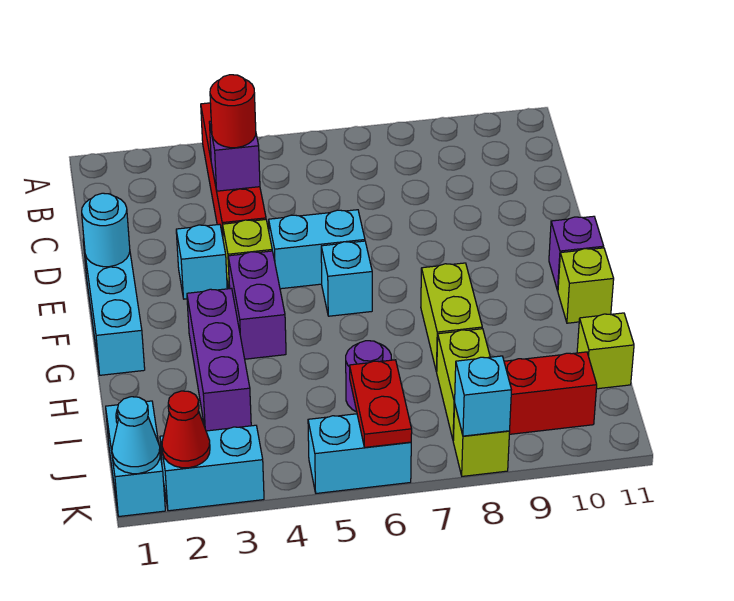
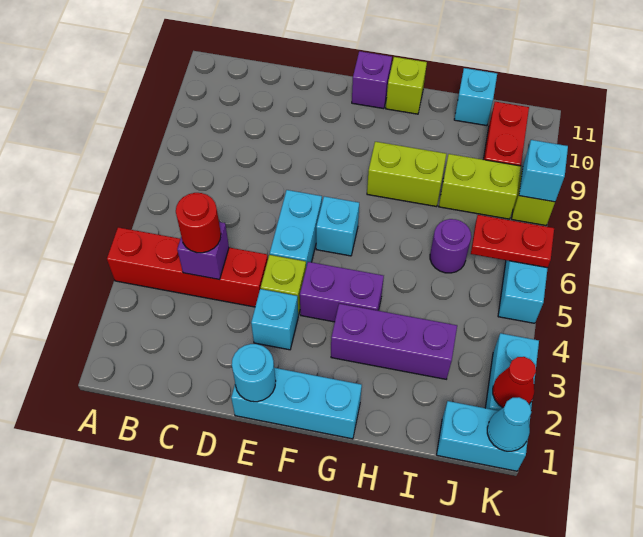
lime 1x1 brick [577,313,634,389] -> cyan 1x1 brick [454,68,497,126]

